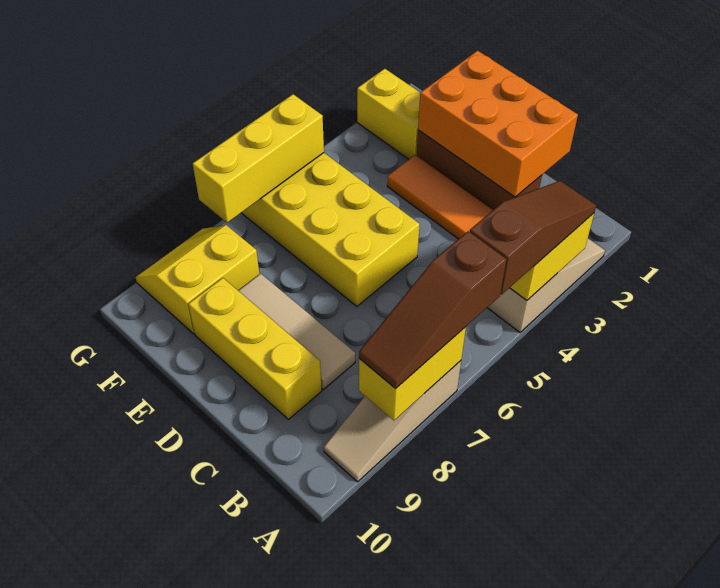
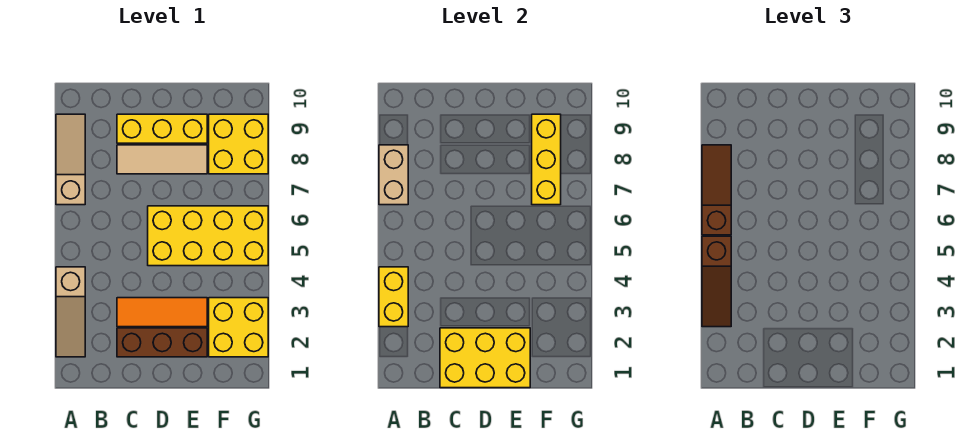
yellow 1x2 brick [359,327,466,420] -> tan 1x2 brick [379,145,408,205]
orange 2x3 brick [418,51,578,197] -> yellow 2x3 brick [440,328,530,388]
yellow 1x2 brick [357,69,420,159] -> yellow 2x2 brick [209,298,268,357]
yellow 2x2 slope [136,225,259,334] -> yellow 2x2 brick [209,114,268,174]
yellow 1x3 brick [193,94,324,223] -> yellow 1x3 brick moved to [532,114,561,205]

